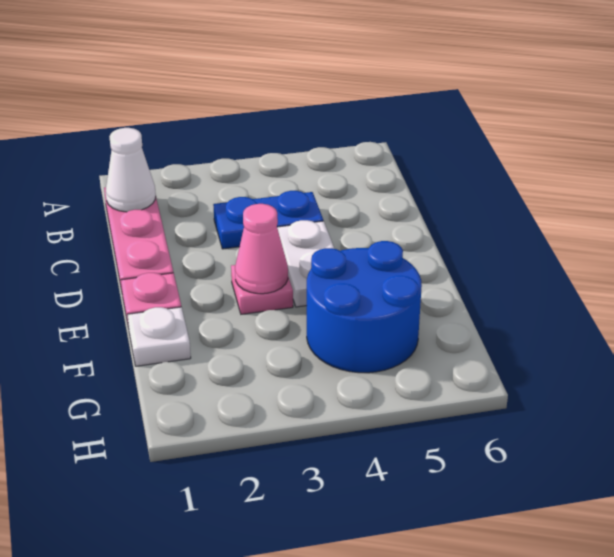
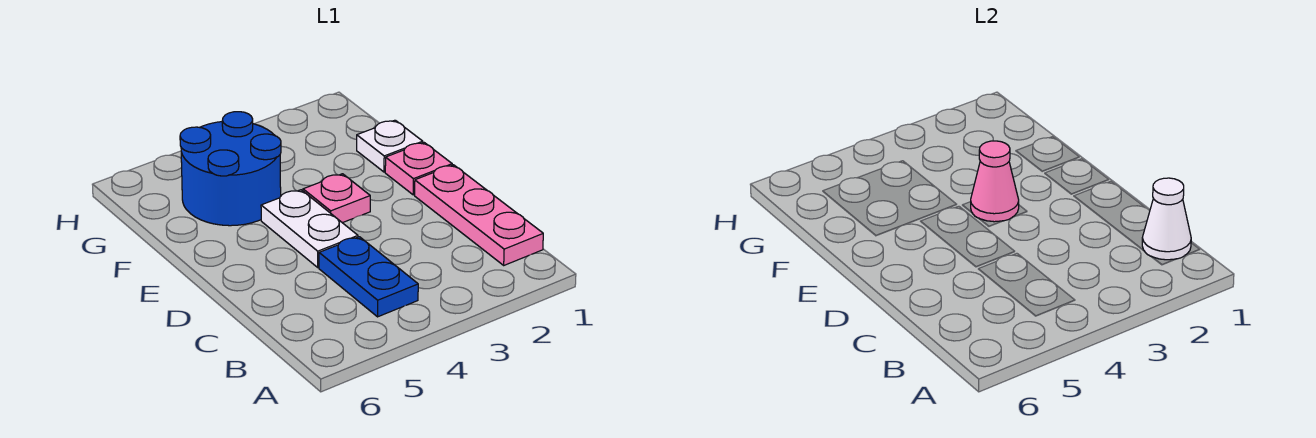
blue 1x2 plate [213,191,323,249] -> blue 1x2 plate turned to [319,237,418,317]

